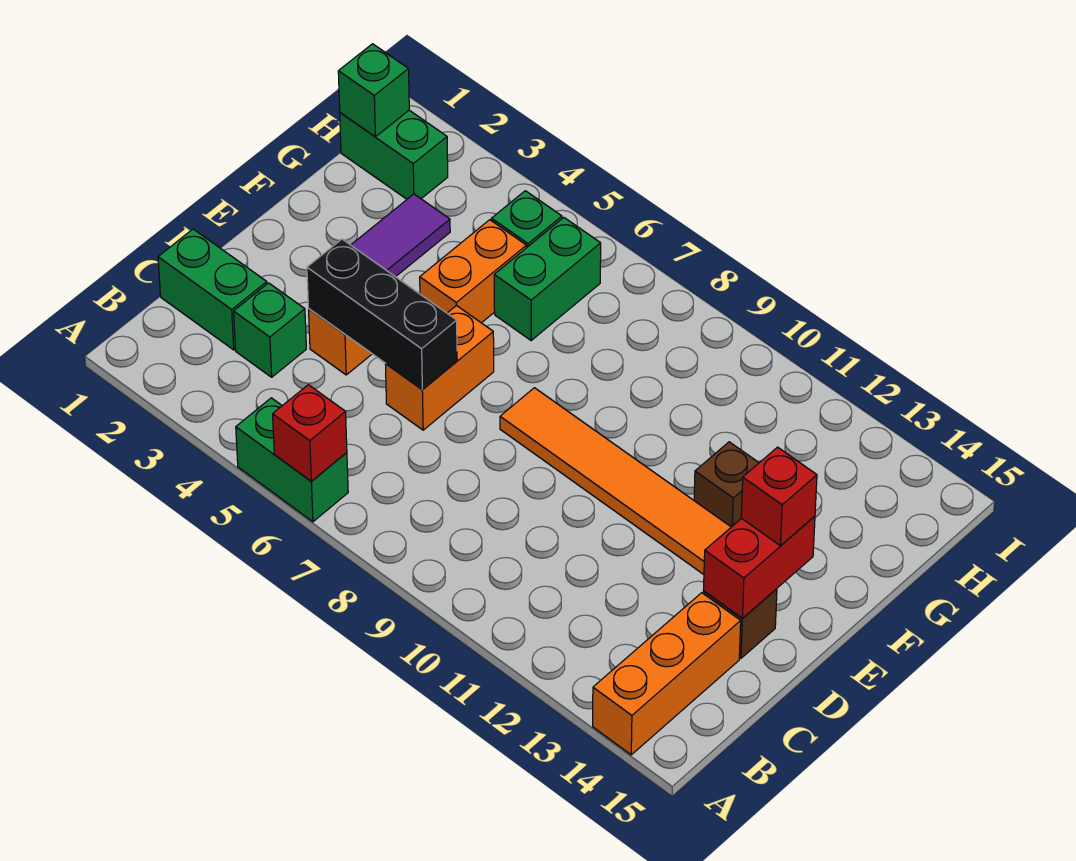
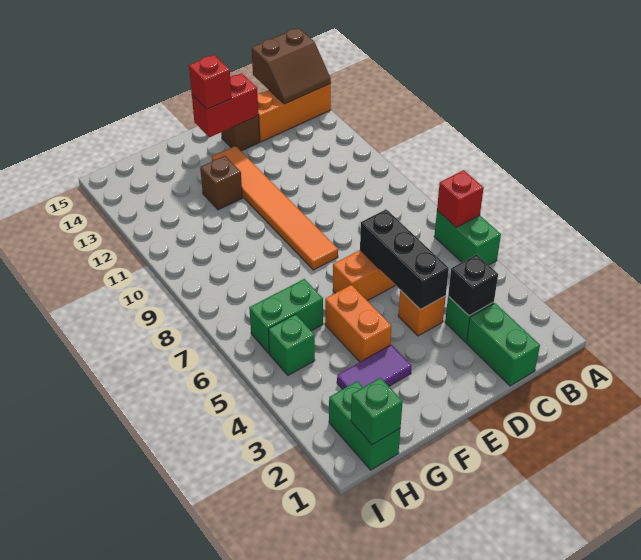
none -> brown 2x2 slope [252,28,331,104]
none -> black 1x1 brick [448,254,498,316]
orange 1x2 brick [420,220,526,323] -> orange 1x2 brick turned to [325,285,392,362]

